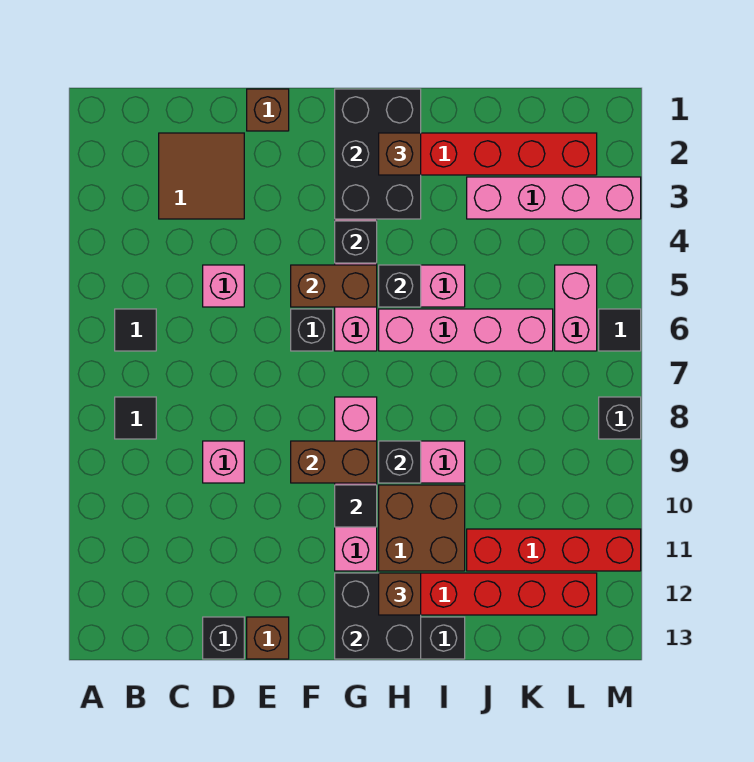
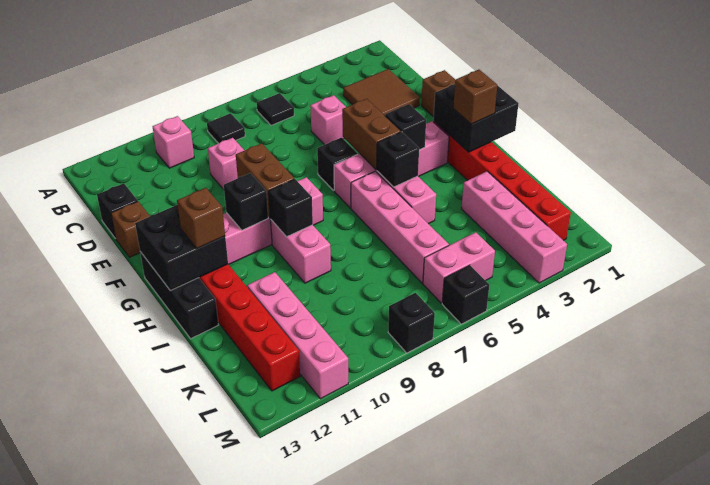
none -> pink 1x1 brick [153,116,194,168]
black 2x3 brick [335,89,421,219] -> black 2x2 brick [433,84,519,152]
black 1x1 tile [335,485,377,527] -> black 1x1 brick [224,173,268,230]
brown 2x2 brick [379,485,465,571] -> none
red 1x4 brick [467,529,641,571] -> pink 1x4 brick [247,272,348,399]
black 1x1 tile [599,309,641,351] -> black 1x1 brick [442,265,489,324]

